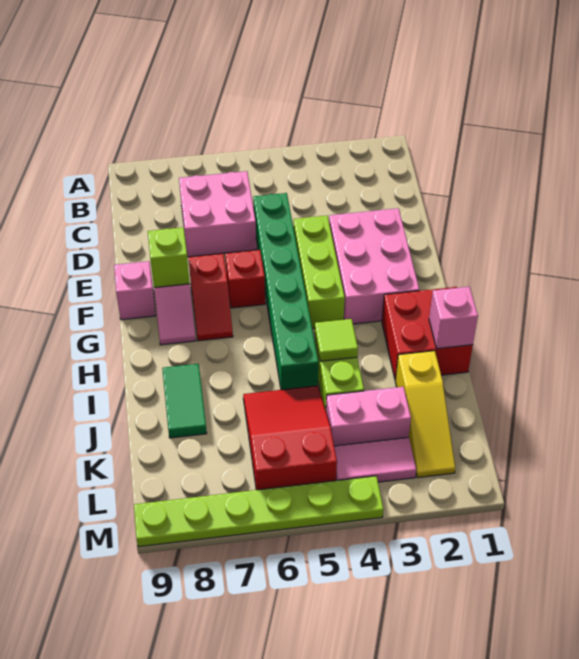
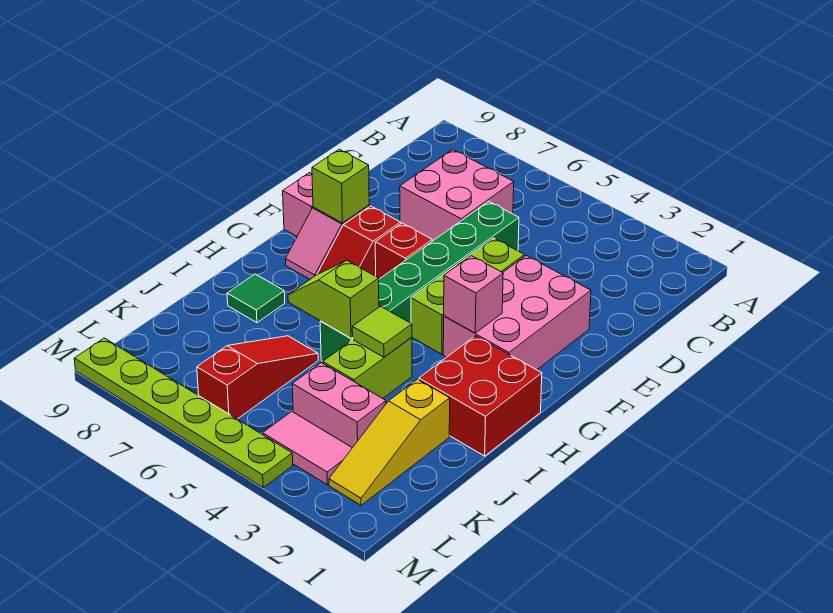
pink 1x1 brick [429,287,478,349] -> pink 1x1 brick moved to [444,256,503,333]
none -> lime 1x2 slope [288,260,379,338]
green 1x2 tile [162,364,207,438] -> green 1x1 tile [227,274,285,323]
red 2x3 slope [243,386,337,490] -> red 1x3 slope [197,336,318,419]

